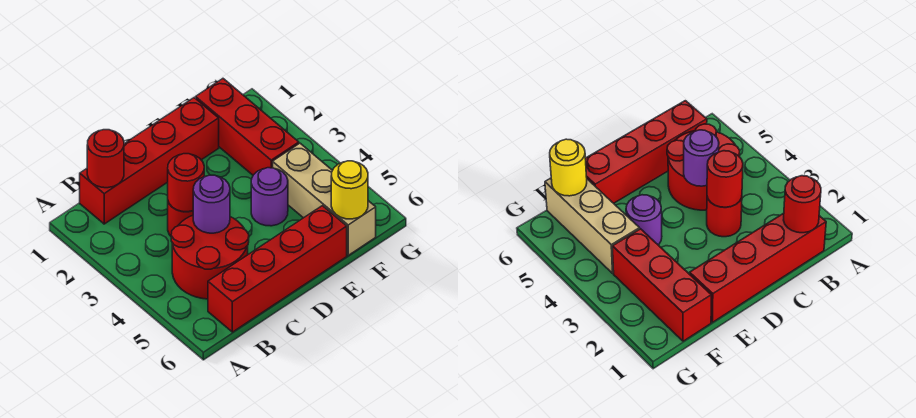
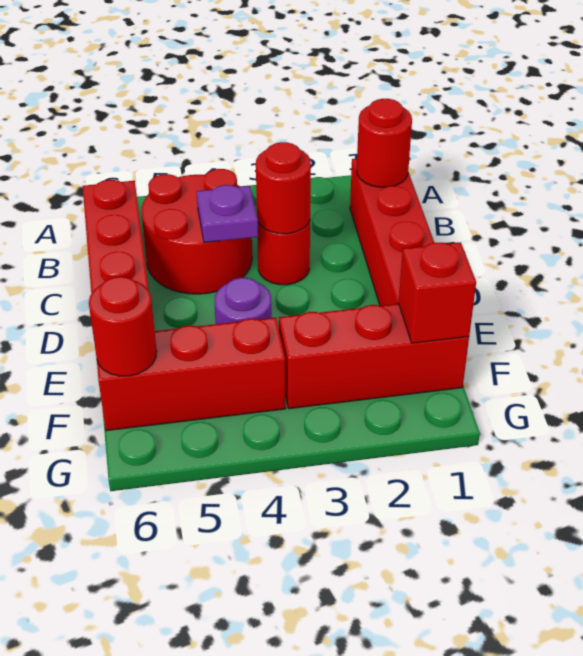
purple 1x1 round brick [193,175,230,233] -> purple 1x1 plate [197,185,258,243]
none -> red 1x1 brick [399,242,476,343]
tan 1x3 brick [273,143,376,255] -> red 1x3 brick [97,318,286,431]
yellow 1x1 round brick [331,161,368,219] -> red 1x1 round brick [89,277,157,376]

